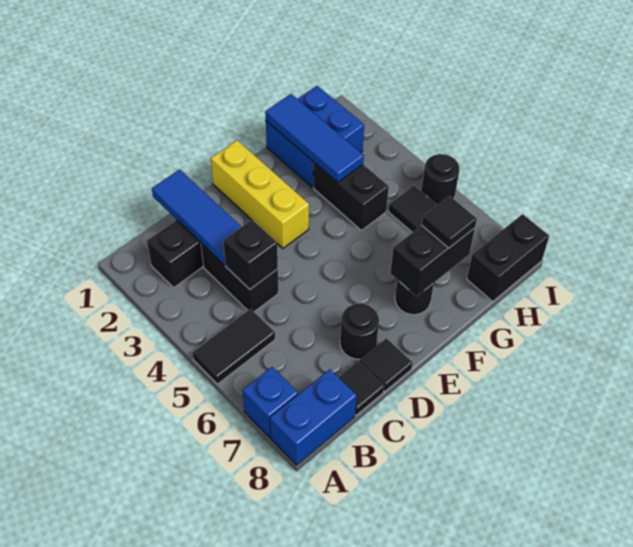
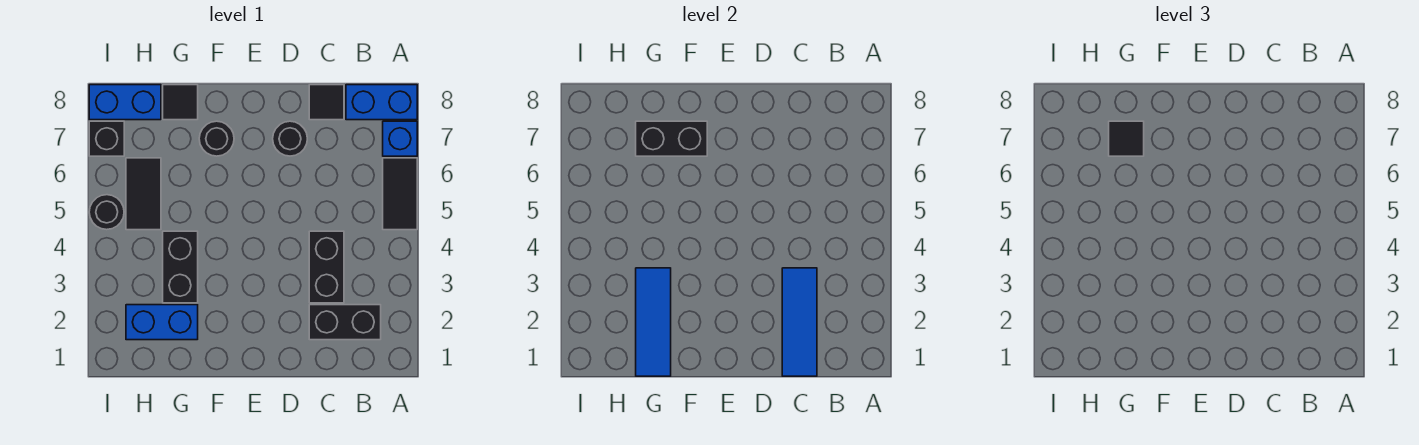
black 1x2 tile [193,309,275,384] -> black 1x2 tile turned to [383,158,417,230]
black 1x1 brick [223,220,278,289] -> black 1x1 brick moved to [89,121,124,156]
black 1x1 tile [359,338,413,391] -> black 1x1 tile moved to [163,85,198,120]
yellow 1x3 brick [211,140,309,248] -> none
blue 2x2 brick [266,86,364,187] -> blue 1x2 brick [126,305,198,340]
black 1x2 brick [467,214,549,301] -> blue 1x2 brick [89,85,161,120]

